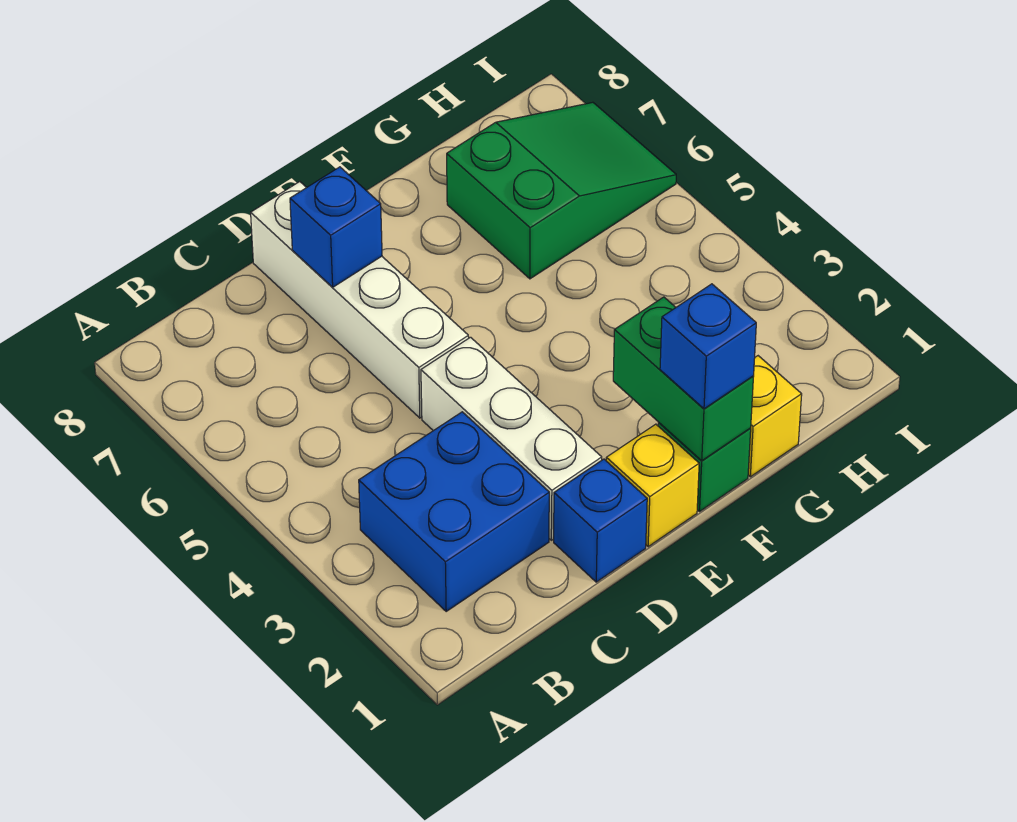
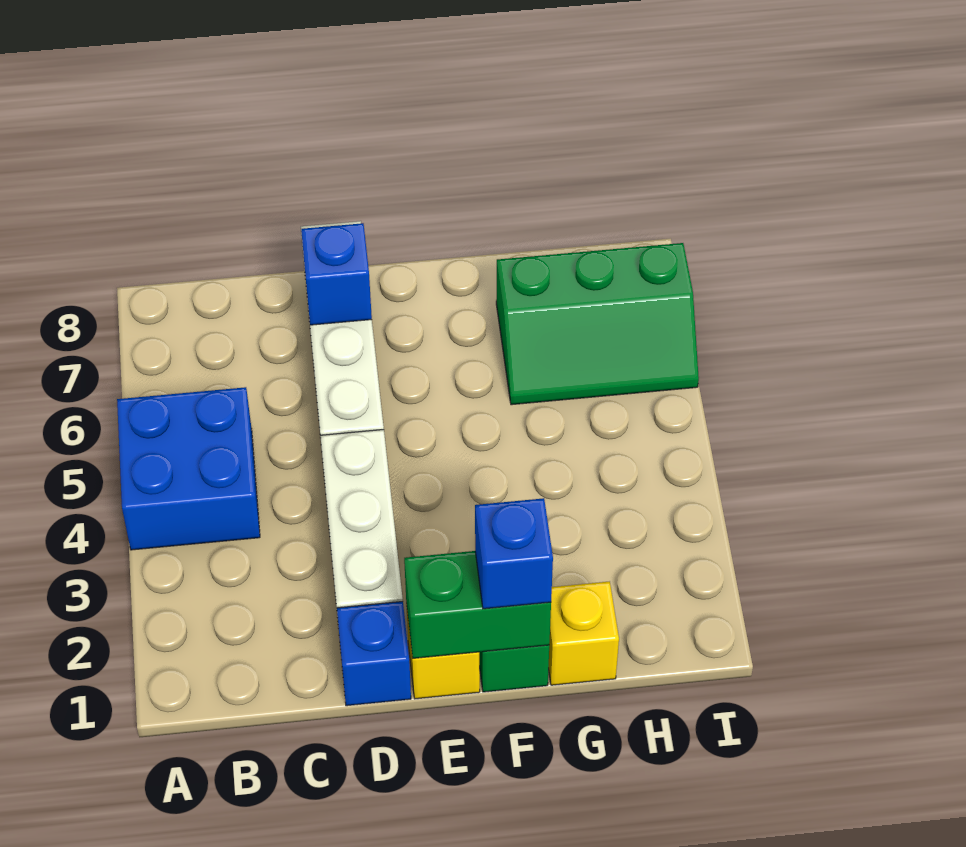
blue 2x2 brick [359,412,549,611] -> blue 2x2 brick moved to [117,387,260,550]
green 1x2 brick [613,297,754,461] -> green 1x2 brick turned to [404,551,551,658]
green 2x3 slope [447,102,676,279] -> green 2x3 slope turned to [496,243,699,405]

